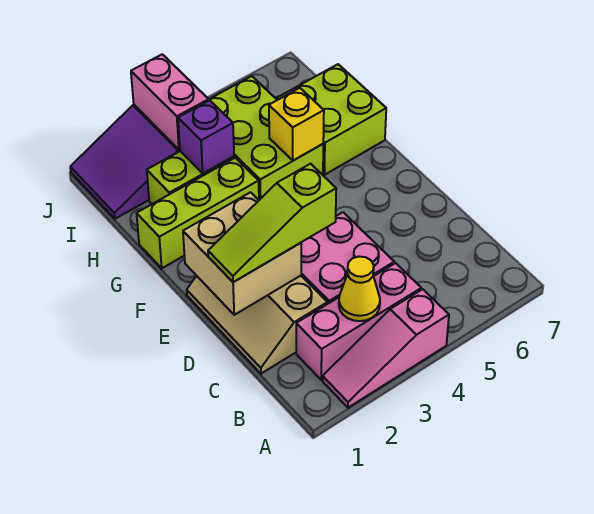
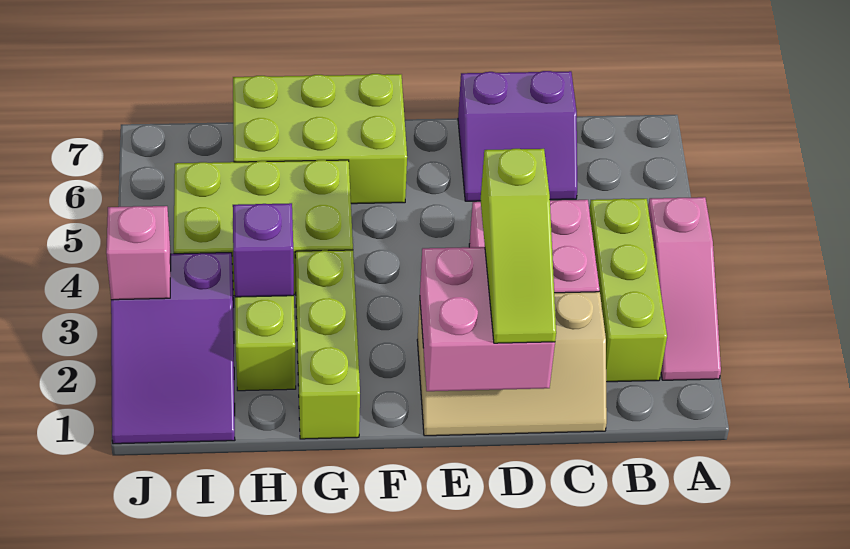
pink 1x3 brick [296,263,421,380] -> lime 1x3 brick [589,199,667,382]
yellow 1x1 cone [339,257,380,321] -> none
none -> purple 2x2 slope [458,71,577,201]
tan 2x2 brick [183,192,301,315] -> pink 2x2 brick [420,247,555,391]
yellow 1x1 brick [269,88,324,161] -> none
lime 2x2 brick [277,64,386,175] -> lime 2x3 brick [233,74,407,204]
pink 1x2 brick [131,54,209,150] -> pink 1x1 brick [106,206,171,300]

